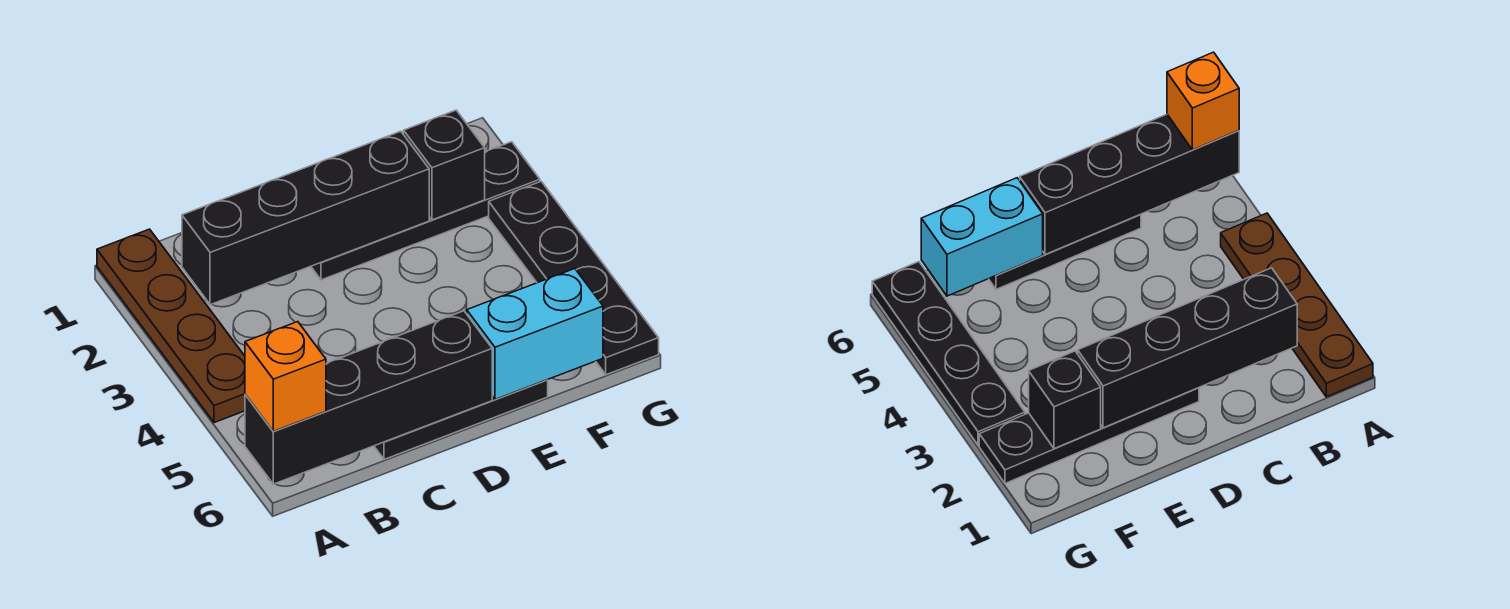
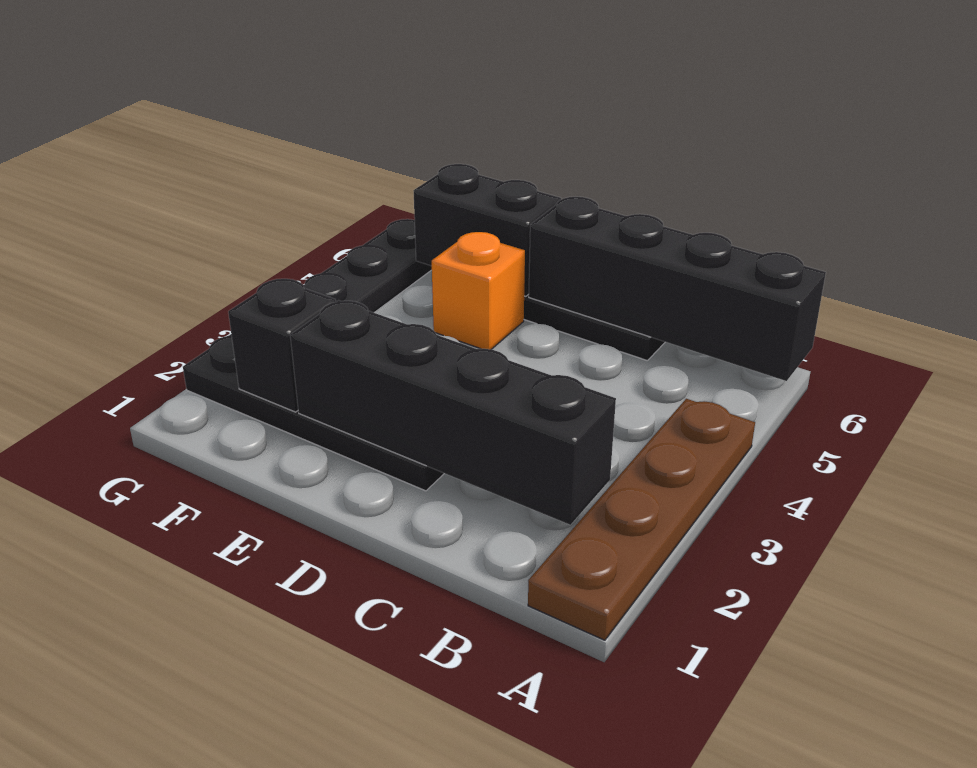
orange 1x1 brick [245,322,326,431] -> orange 1x1 brick moved to [432,232,525,350]
cyan 1x2 brick [467,269,603,399] -> black 1x2 brick [413,164,561,296]

